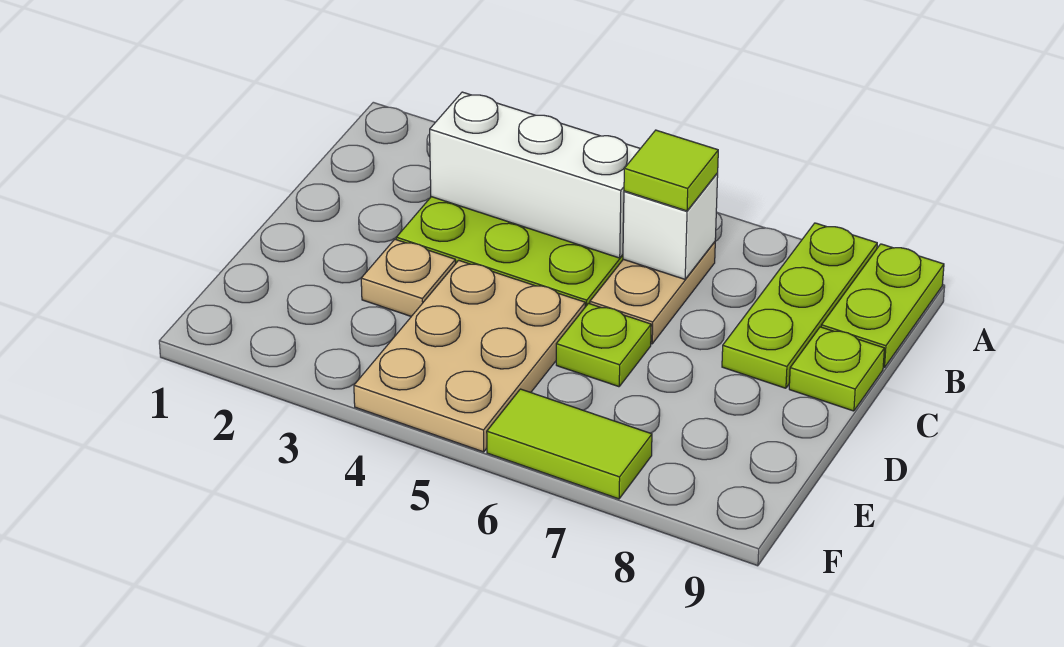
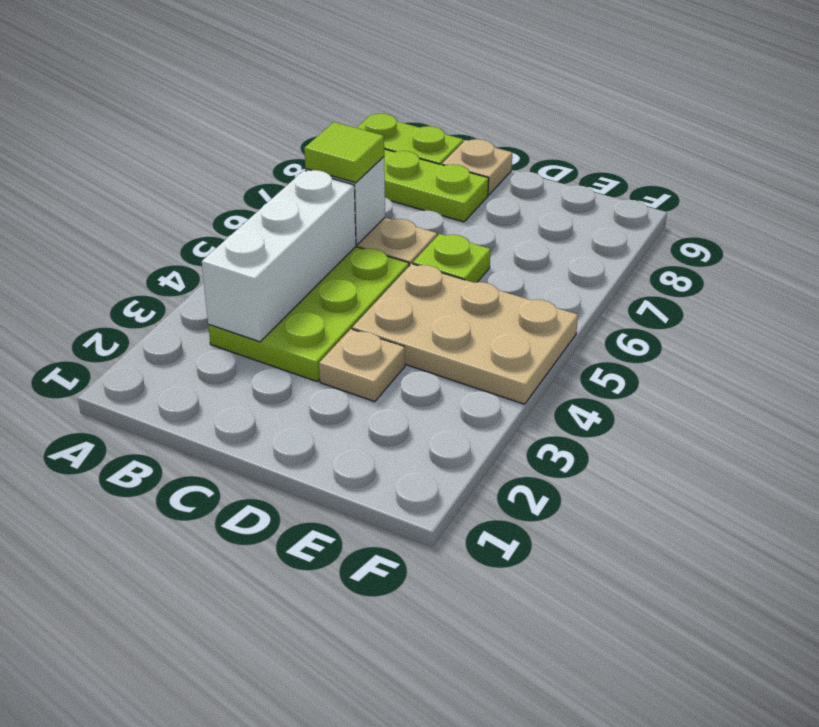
lime 1x1 plate [789,327,884,411] -> tan 1x1 plate [442,139,512,195]
lime 1x2 tile [487,389,652,499] -> none

